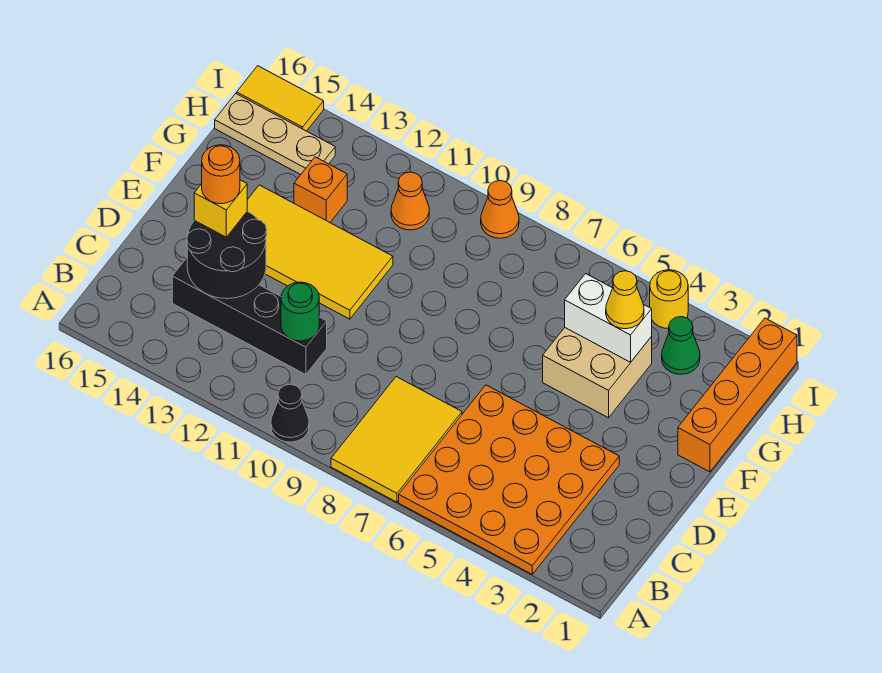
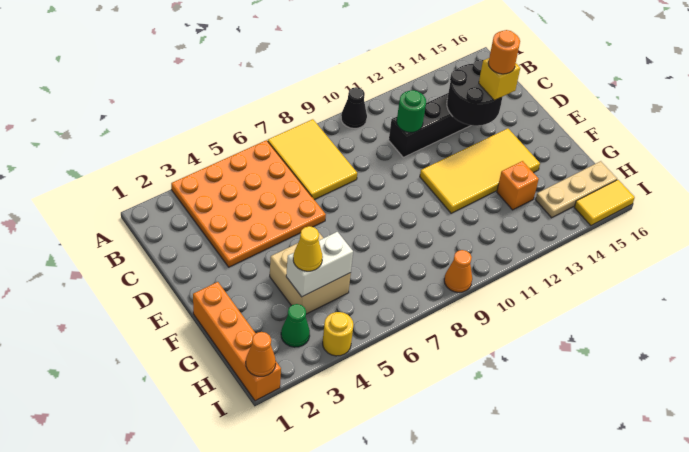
orange 1x1 cone [391,172,429,230] -> orange 1x1 cone moved to [246,332,276,376]

